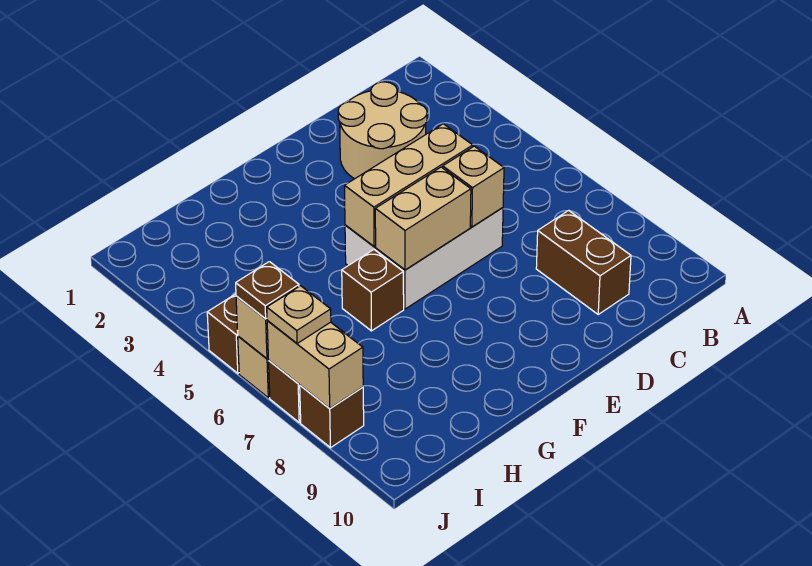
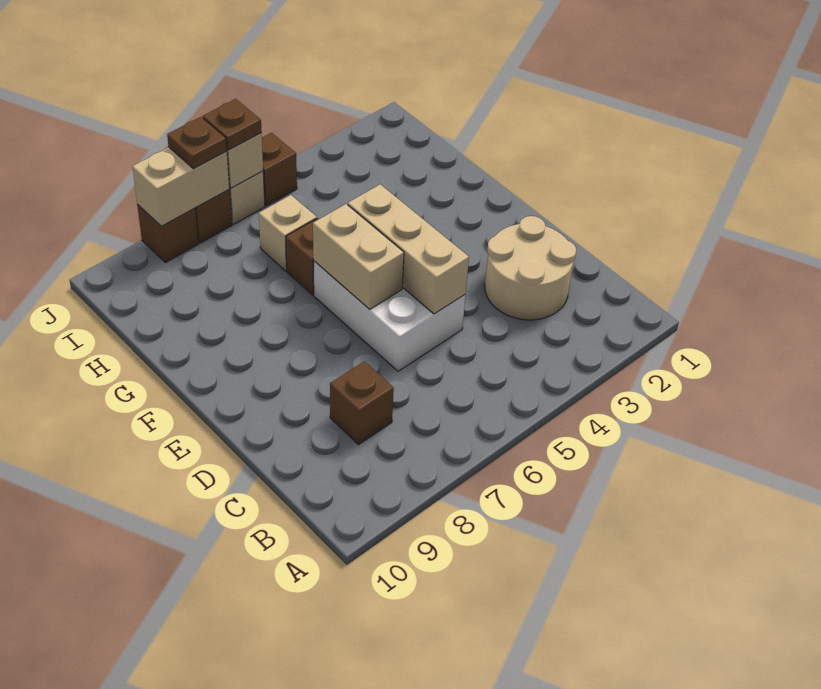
brown 1x2 brick [536,210,631,314] -> brown 1x1 brick [330,361,394,445]
tan 1x1 brick [443,146,504,227] -> tan 1x1 brick moved to [259,195,317,271]
tan 1x1 plate [267,286,331,344] -> brown 1x1 plate [167,117,227,169]

